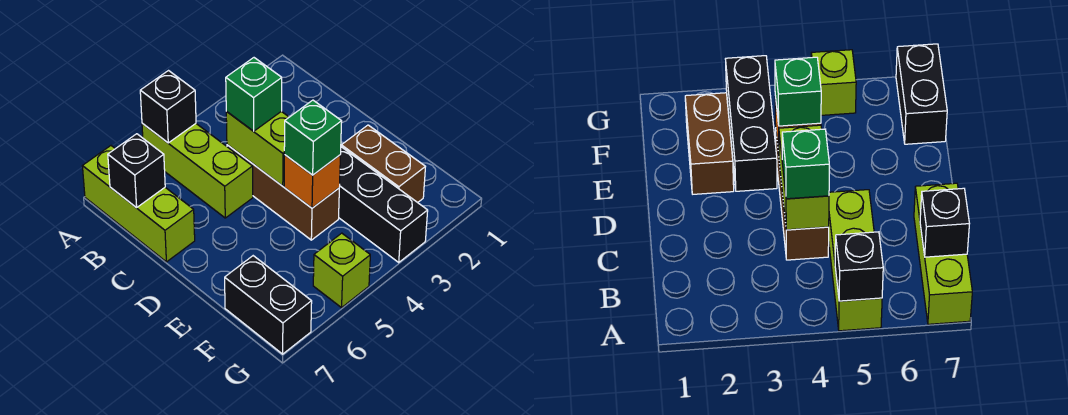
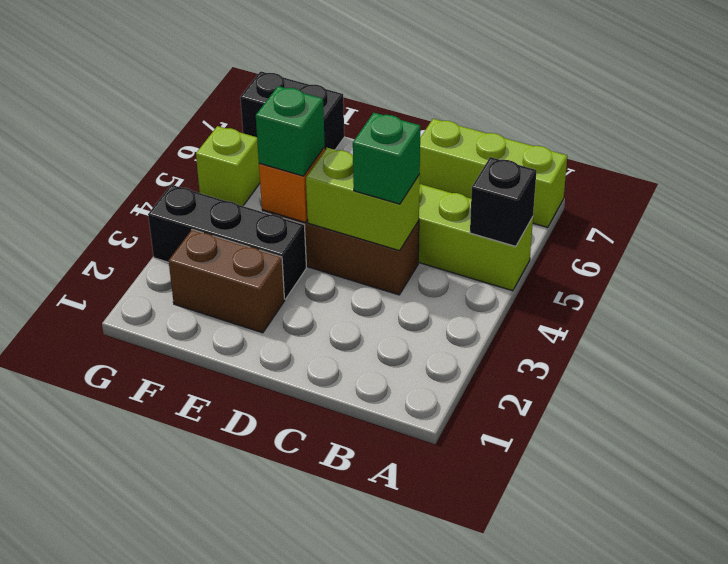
black 1x1 brick [108,134,165,208] -> none

